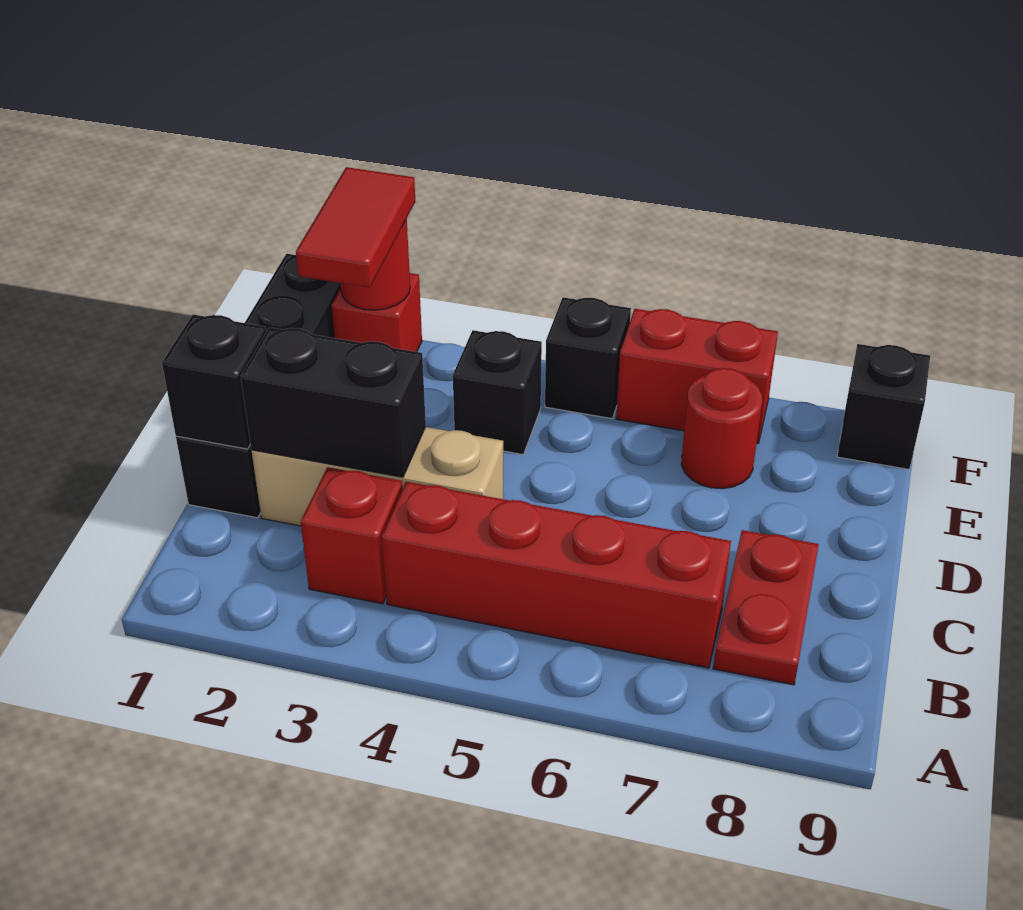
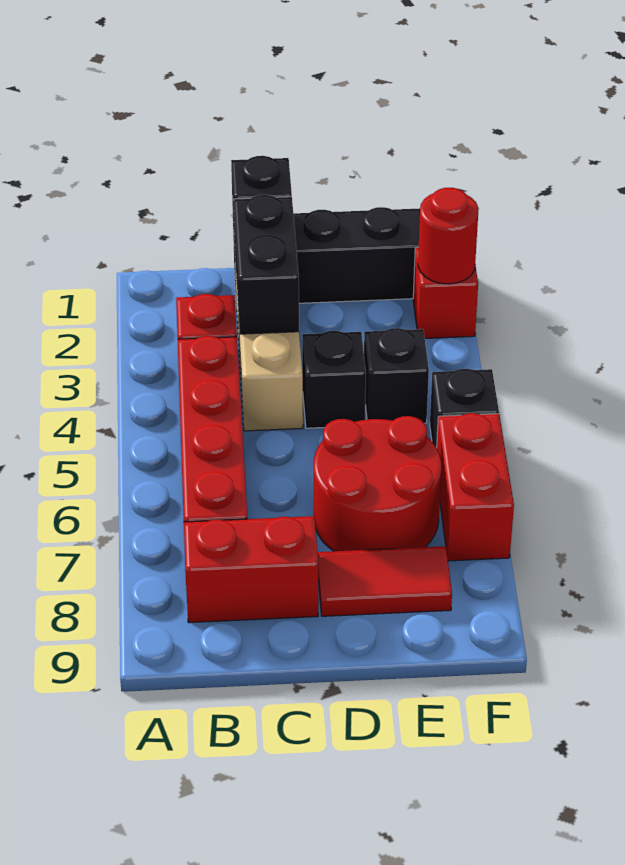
red 1x2 plate [713,530,819,685] -> red 1x2 brick [184,516,318,623]
red 1x2 tile [296,167,415,288] -> red 1x2 tile moved to [318,546,452,616]
red 1x1 round brick [681,368,762,489] -> red 2x2 round brick [314,416,441,551]
black 1x1 brick [837,344,930,469] -> black 1x1 brick moved to [302,331,366,428]

